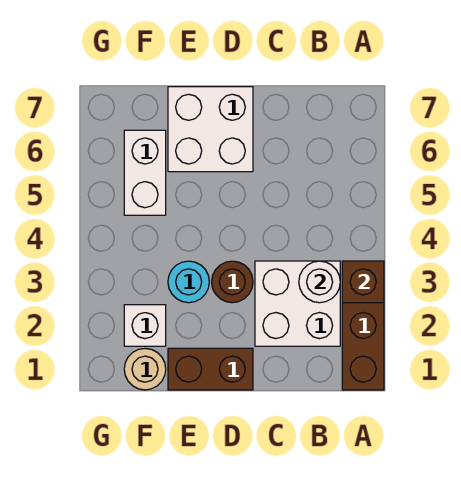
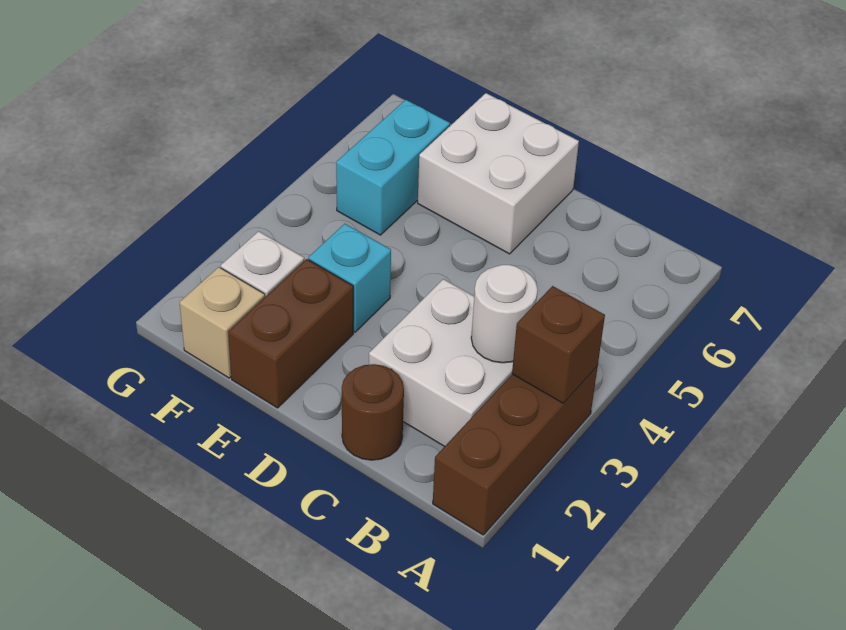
brown 1x2 brick [168,348,253,390] -> brown 1x2 brick turned to [228,259,353,408]
brown 1x1 round brick [212,261,253,303] -> brown 1x1 round brick moved to [342,364,404,460]
cyan 1x1 round brick [168,261,209,303] -> cyan 1x1 brick [308,224,391,332]
tan 1x1 round brick [124,348,166,390] -> tan 1x1 brick [179,267,265,378]
white 1x2 brick [124,130,166,215] -> cyan 1x2 brick [336,100,450,235]

